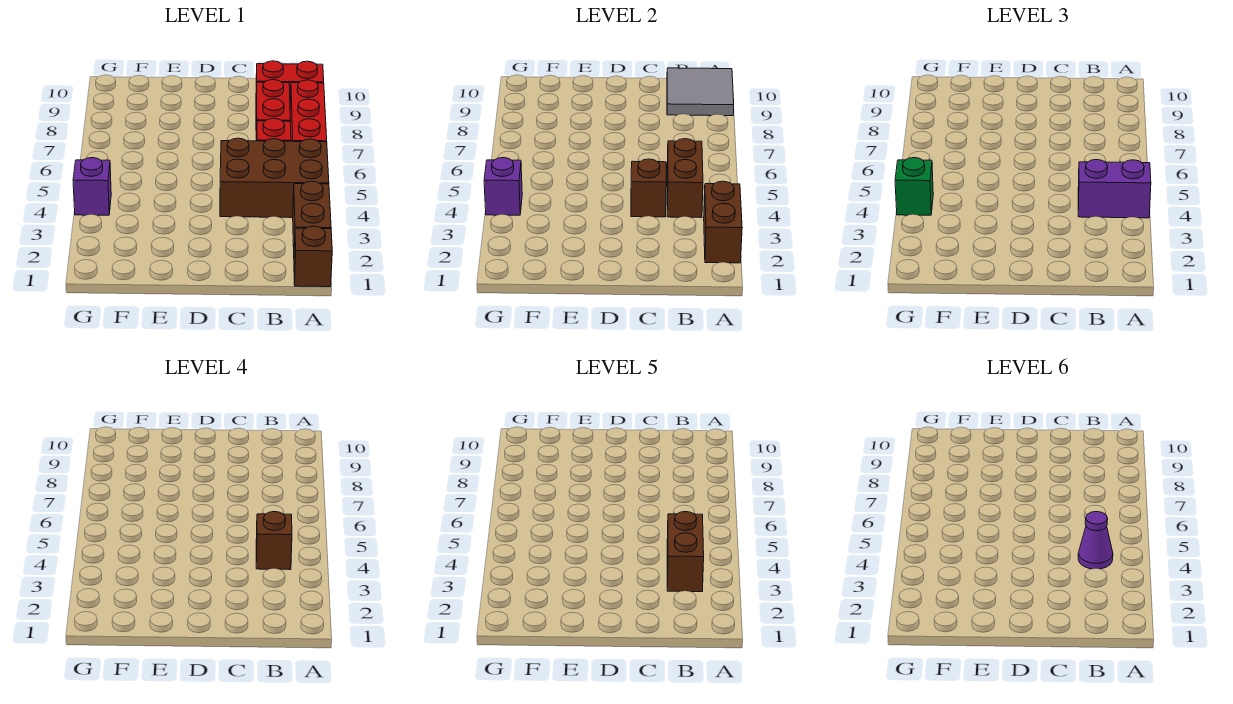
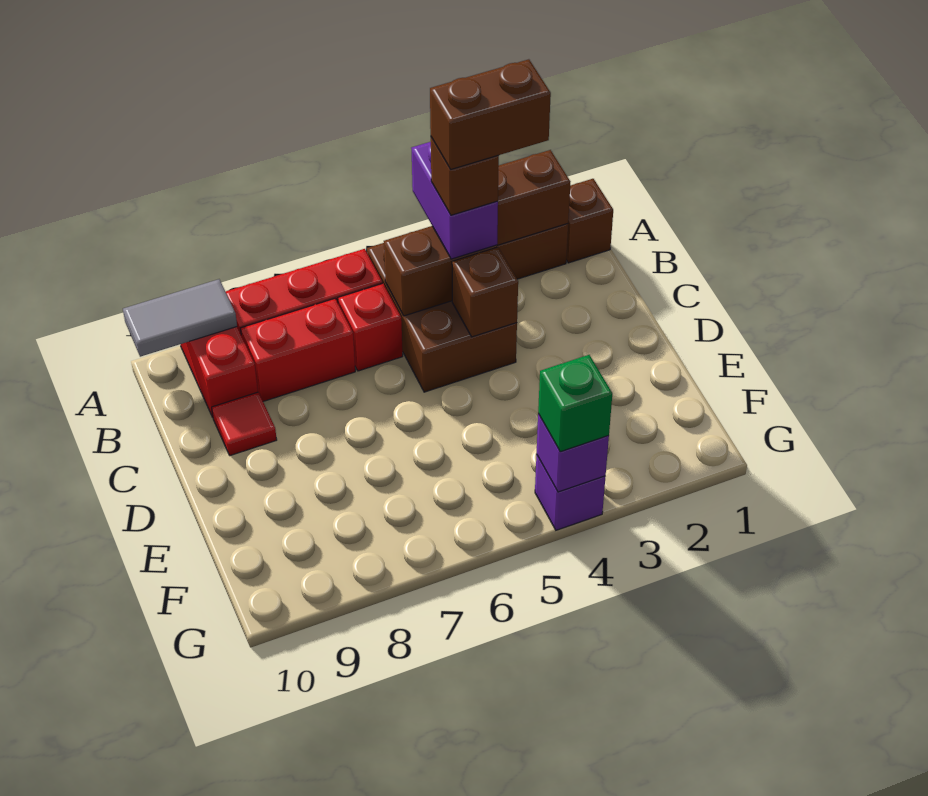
grey 2x2 tile [667,68,734,116] -> grey 1x2 tile [123,279,237,357]
purple 1x1 cone [1078,512,1113,569] -> none
none -> red 1x1 tile [212,392,277,456]

